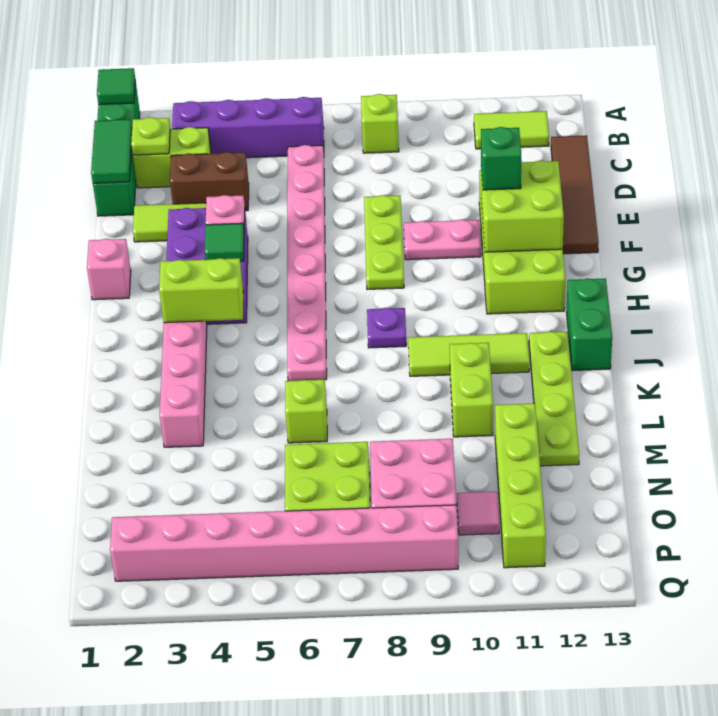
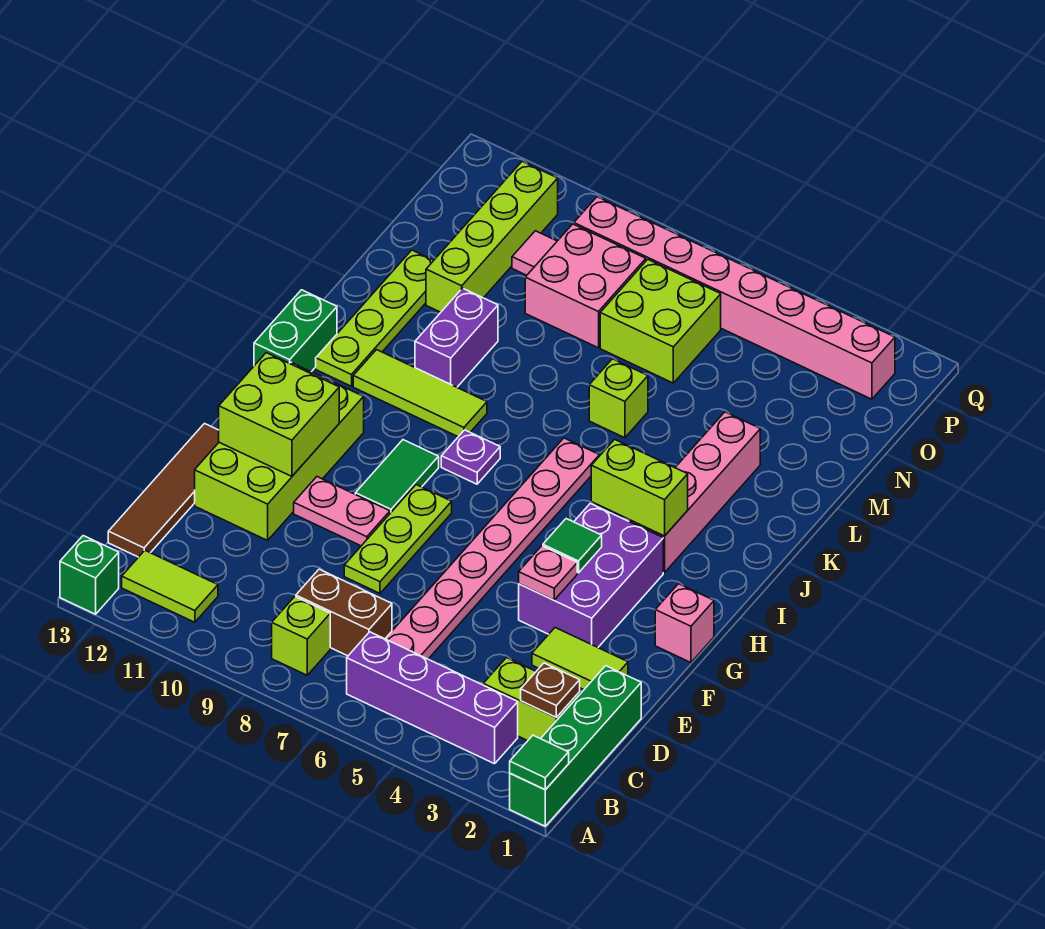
green 1x2 tile [91,119,132,183] -> green 1x2 tile moved to [355,440,439,513]
lime 1x1 plate [131,117,170,155] -> brown 1x1 plate [521,663,580,717]
brown 1x2 brick [170,152,249,211] -> brown 1x2 brick moved to [296,569,392,656]
green 1x1 brick [481,127,521,190] -> green 1x1 brick moved to [60,536,119,614]
lime 1x2 brick [450,343,493,437] -> purple 1x2 brick [415,288,498,387]

